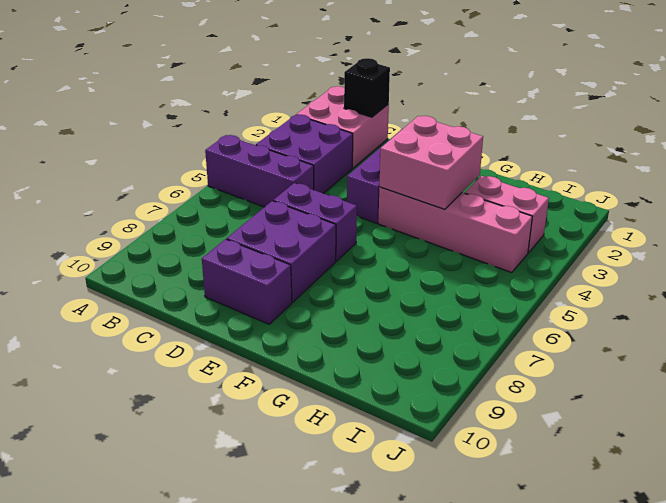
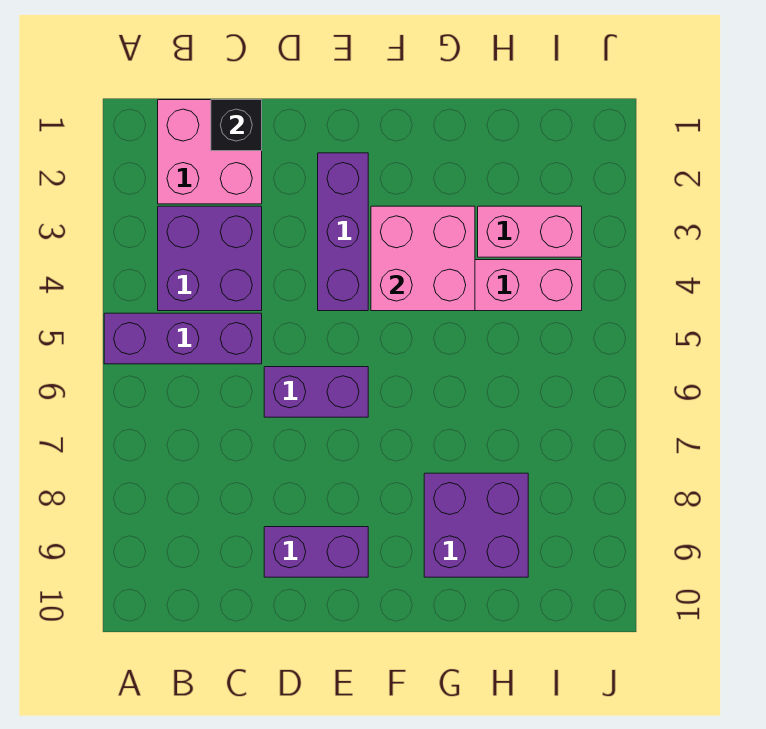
purple 2x2 brick [227,201,336,302] -> purple 2x2 brick moved to [424,473,528,577]

